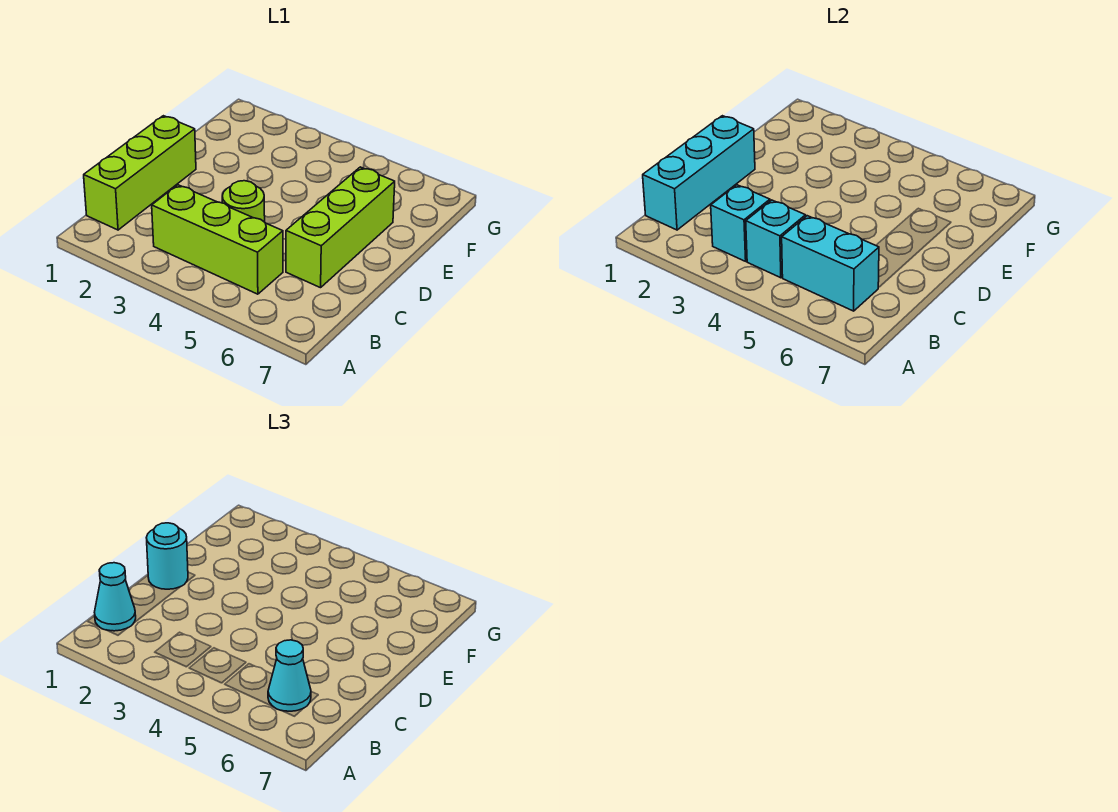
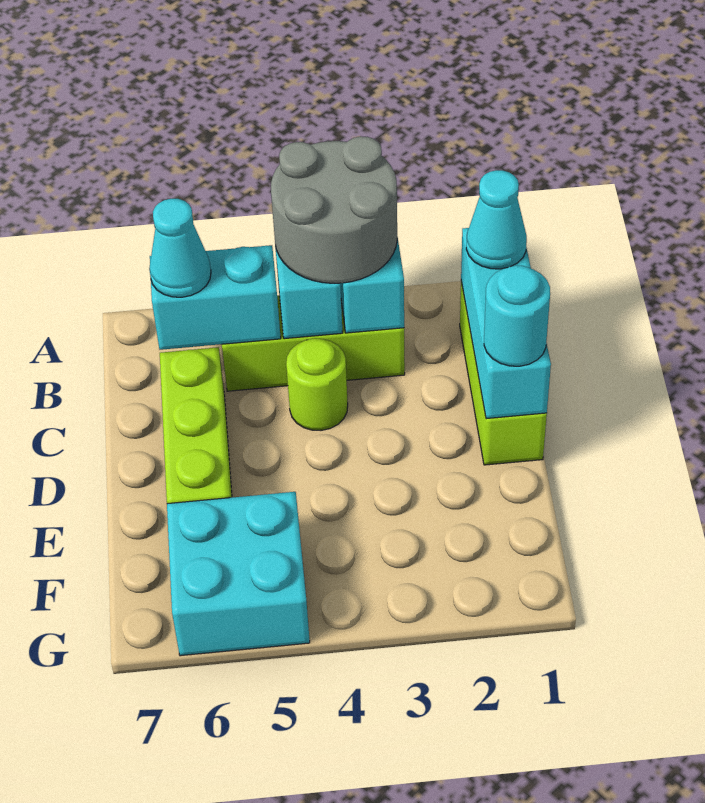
none -> grey 2x2 round brick [271,136,397,283]
none -> cyan 2x2 brick [167,492,310,656]

